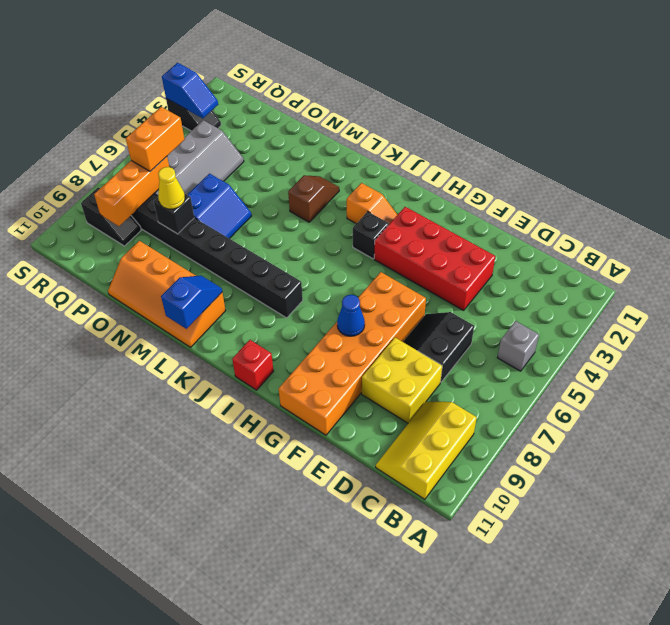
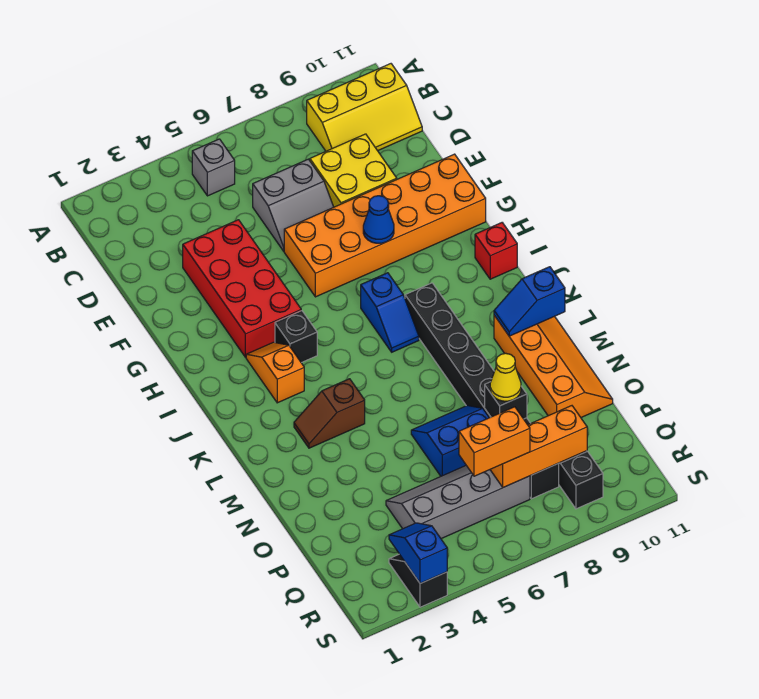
black 2x2 slope [403,312,474,382] -> grey 2x2 slope [253,159,333,251]
none -> blue 1x2 slope [361,273,419,352]

